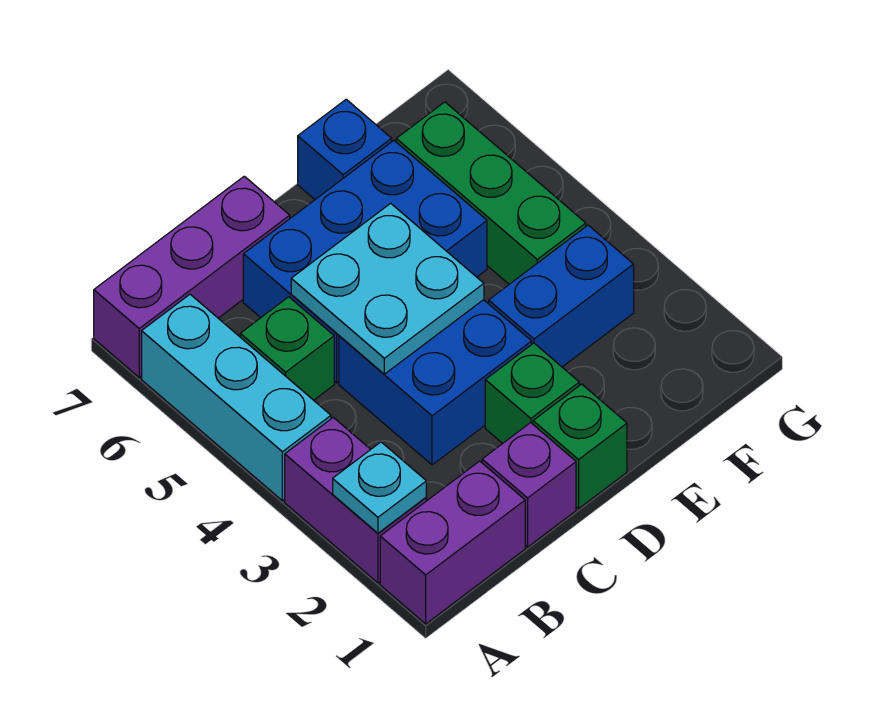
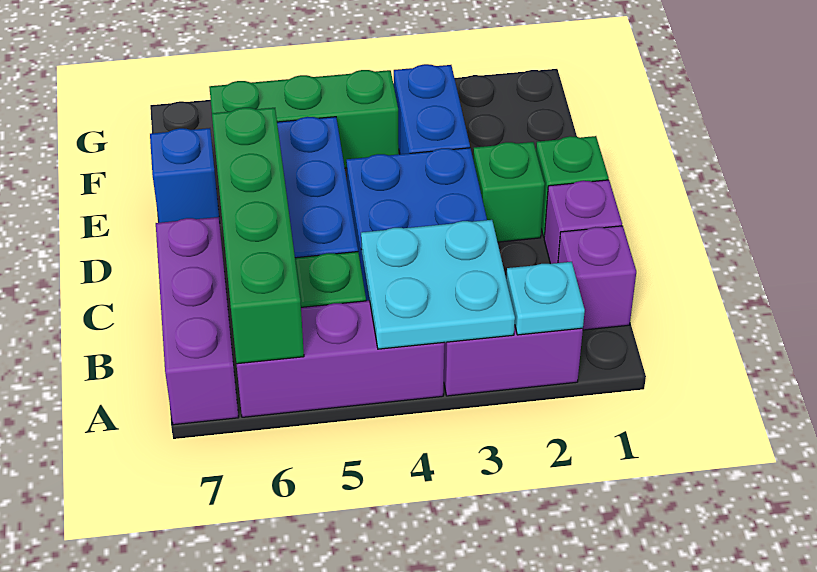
purple 1x2 brick [380,461,525,624] -> purple 1x1 brick [558,226,636,330]
cyan 1x3 brick [142,294,331,501] -> purple 1x3 brick [237,301,444,417]
none -> green 1x4 brick [212,108,304,364]
cyan 2x2 plate [291,203,484,374] -> cyan 2x2 plate moved to [361,220,515,349]

